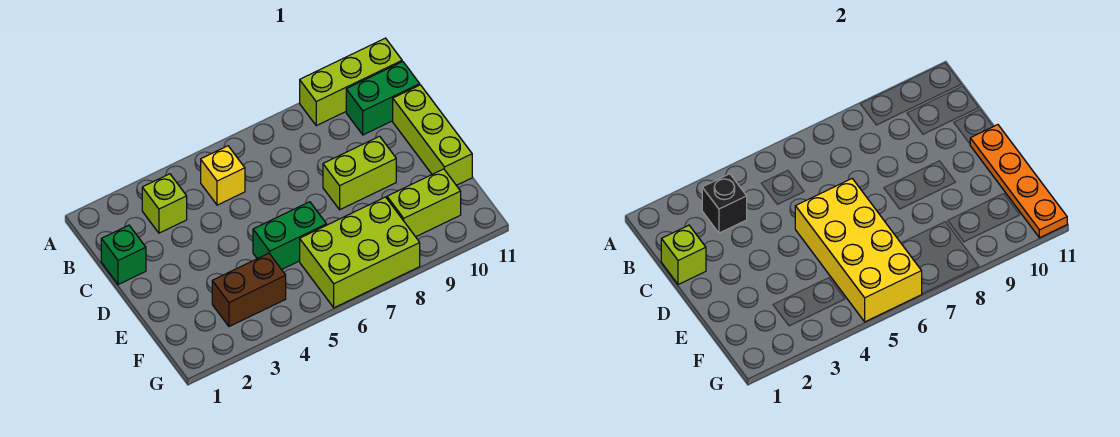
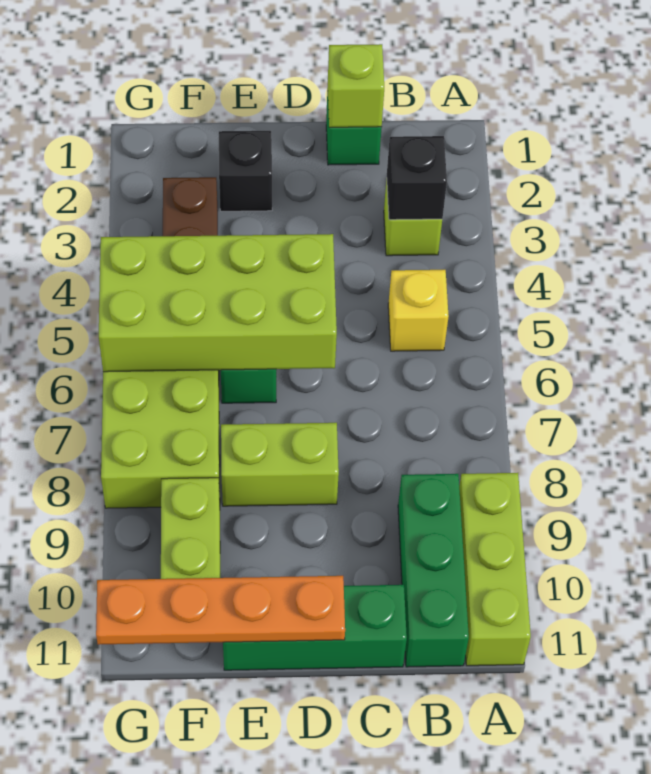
green 1x2 brick [346,62,420,135] -> green 1x3 brick [398,474,469,667]
lime 1x3 brick [393,85,472,185] -> green 1x3 brick [223,585,407,670]
yellow 2x4 brick [795,179,922,322] -> lime 2x4 brick [99,234,337,372]
lime 1x2 brick [323,136,396,210] -> lime 1x2 brick turned to [221,423,339,506]
none -> black 1x1 brick [219,131,272,211]

